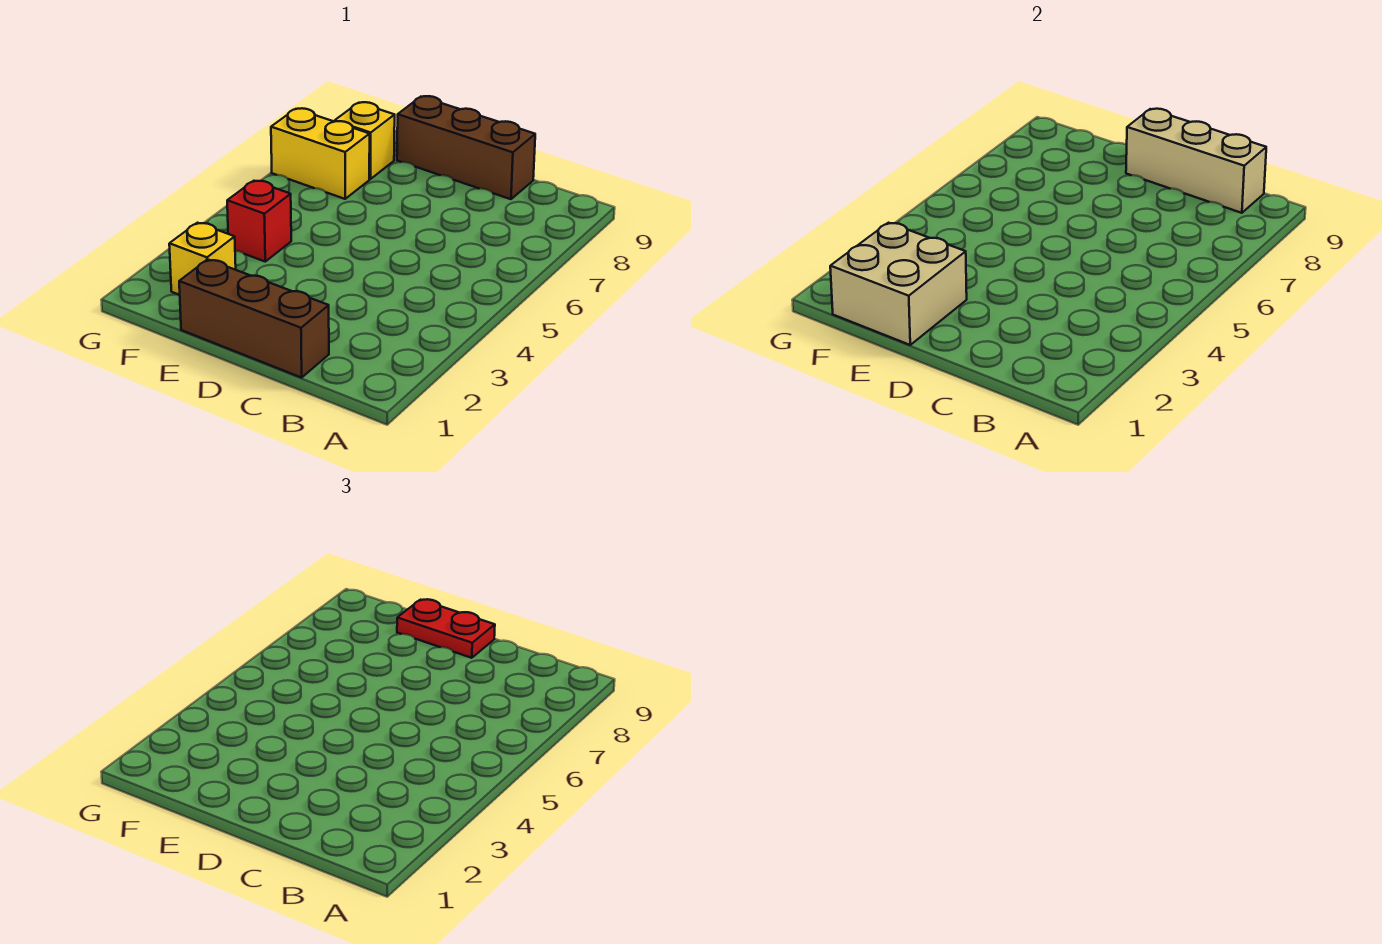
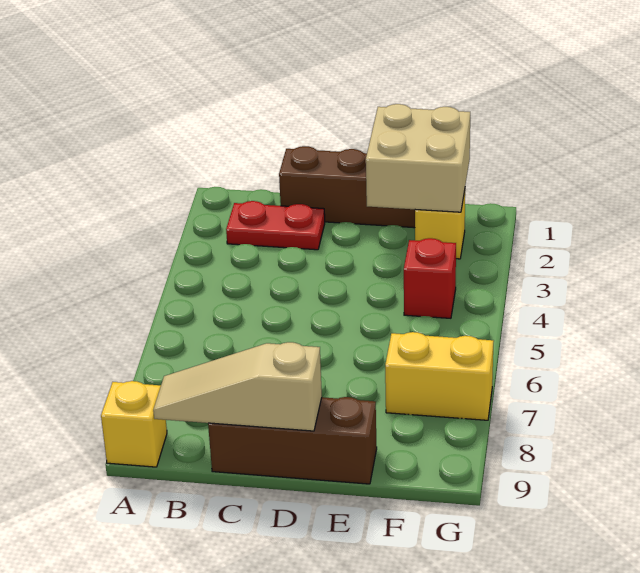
tan 1x3 brick [1126,109,1266,213] -> tan 1x3 slope [153,342,322,431]
red 1x2 plate [397,599,495,658] -> red 1x2 plate moved to [226,201,325,250]
yellow 1x1 brick [335,102,395,179] -> yellow 1x1 brick moved to [101,381,167,467]

